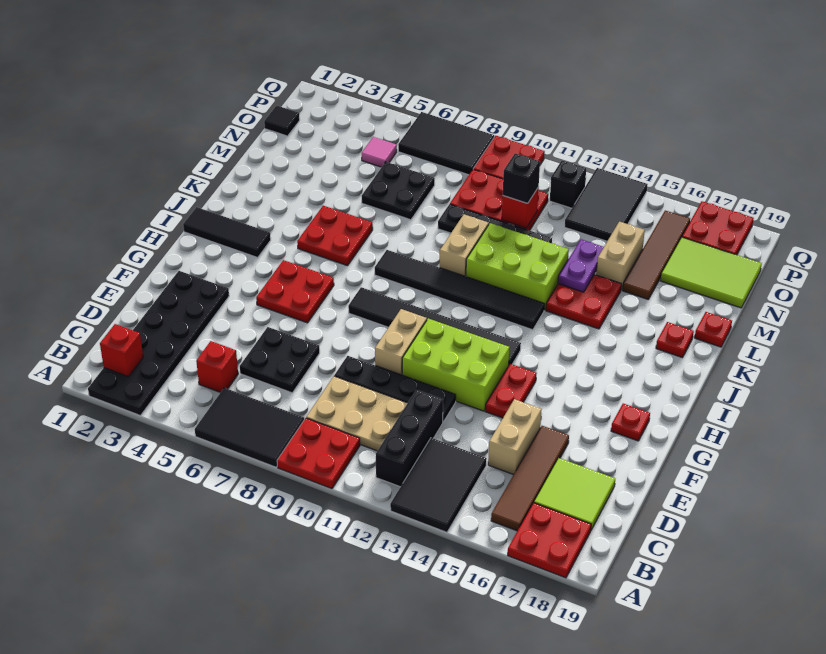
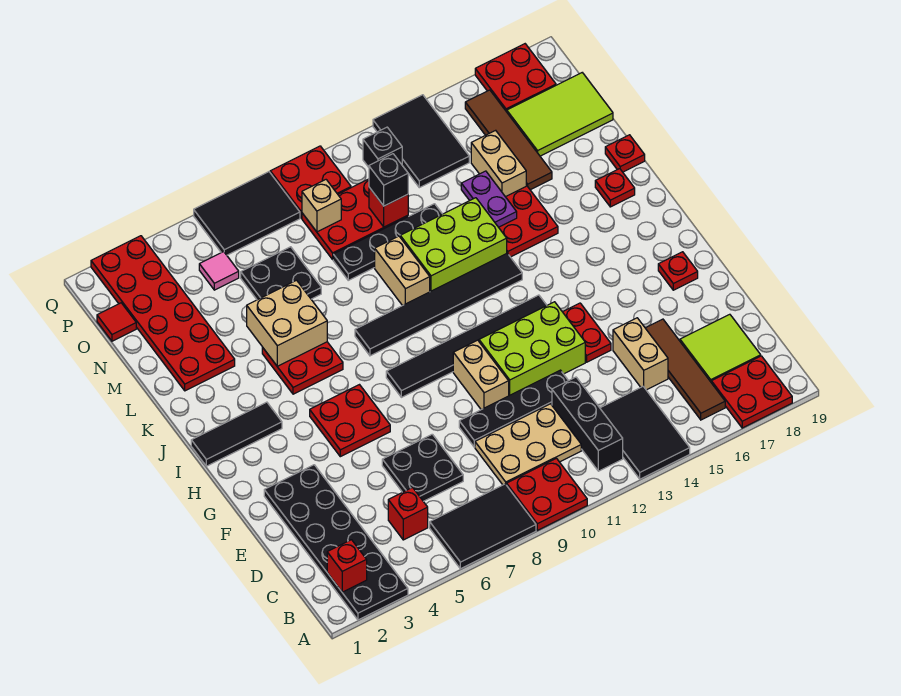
none -> tan 2x2 brick [247,280,327,366]
none -> red 2x6 plate [91,236,235,391]
black 1x1 tile [264,106,300,136] -> red 1x1 tile [97,303,136,341]
none -> tan 1x1 brick [302,180,341,232]

